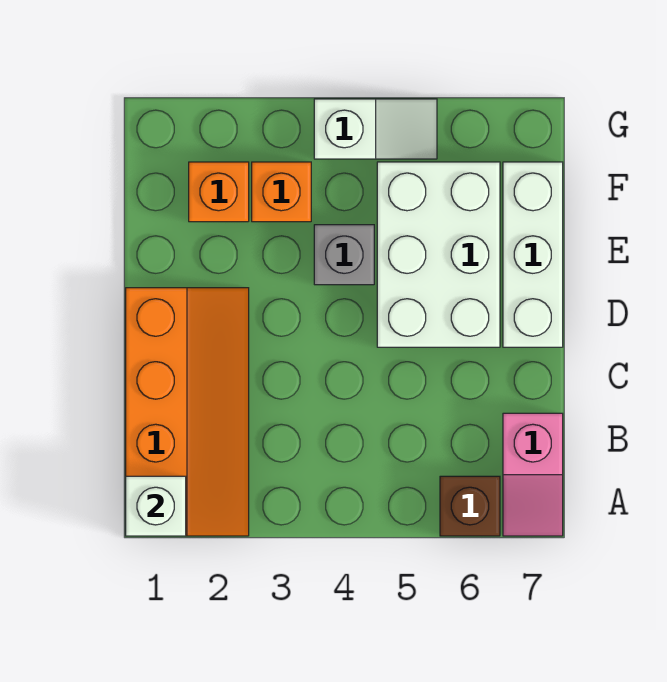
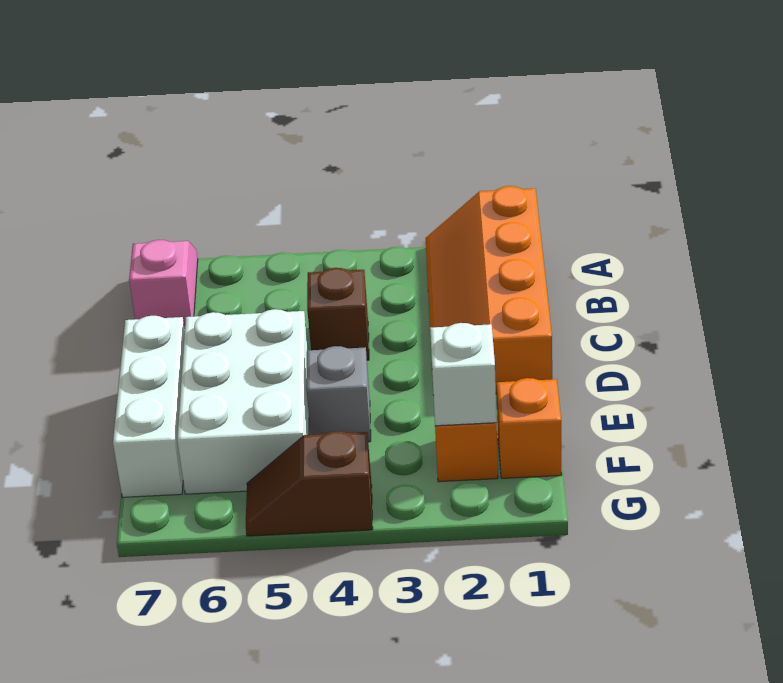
white 1x1 brick [126,476,186,536] -> white 1x1 brick moved to [430,323,497,426]
brown 1x1 brick [440,476,500,536] -> brown 1x1 brick moved to [307,268,369,360]
orange 1x1 brick [252,162,311,222] -> orange 1x1 brick moved to [496,378,562,478]
white 1x2 slope [314,99,437,159] -> brown 1x2 slope [246,431,373,536]

